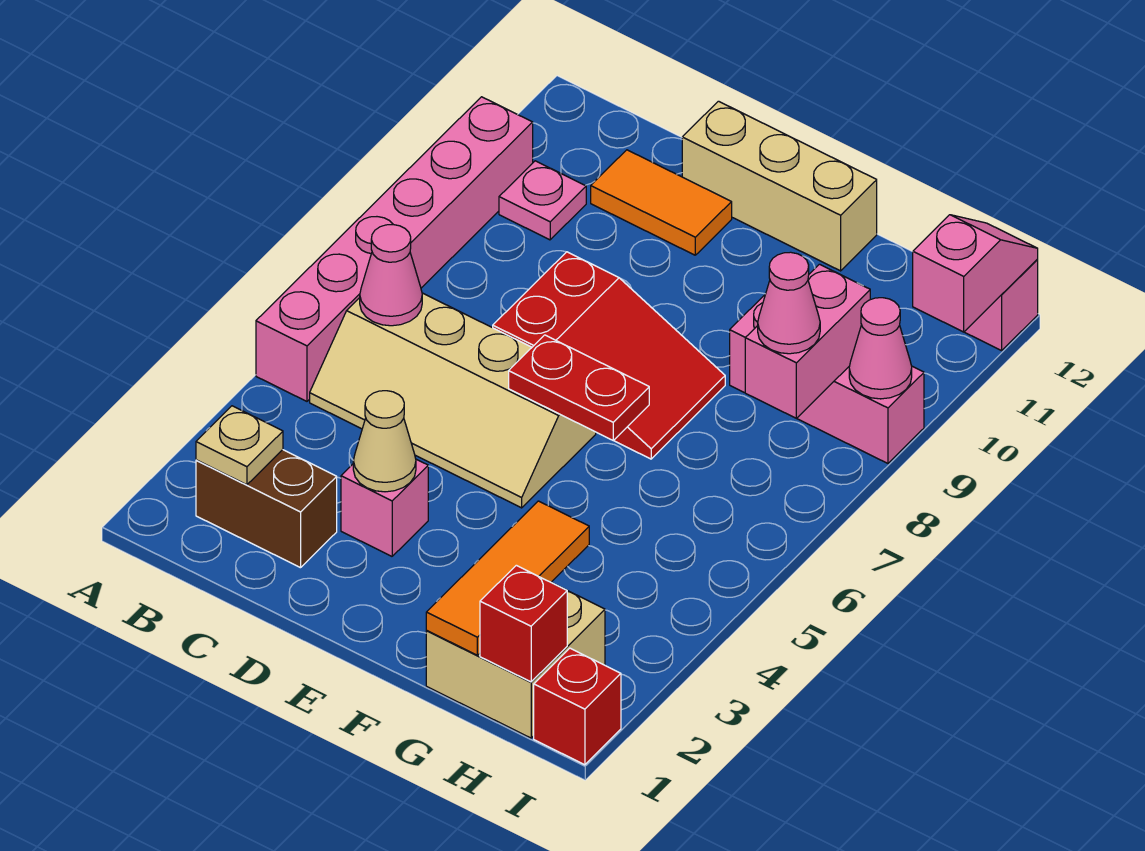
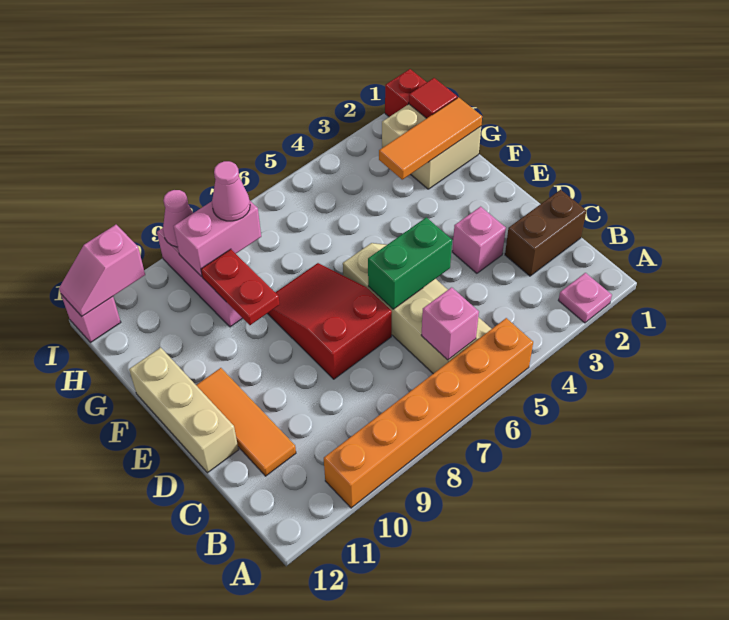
pink 1x6 brick [256,97,533,401] -> orange 1x6 brick [324,318,533,508]
brown 1x2 brick [196,450,337,568] -> brown 1x2 brick turned to [505,190,586,276]
tan 1x1 plate [196,406,283,485] -> none
pink 1x1 cone [360,225,422,326] -> pink 1x1 brick [421,287,479,360]
pink 1x1 plate [499,161,586,240] -> pink 1x1 plate moved to [558,273,612,323]
orange 1x2 tile [591,150,732,255] -> orange 1x3 tile [196,368,296,476]
tan 1x1 cone [353,391,416,492] -> none
none -> green 1x2 brick [368,217,452,309]
red 1x2 plate [509,335,649,441] -> red 1x2 plate moved to [201,249,280,325]
red 1x1 brick [480,565,567,682] -> red 1x1 tile [409,78,457,118]

